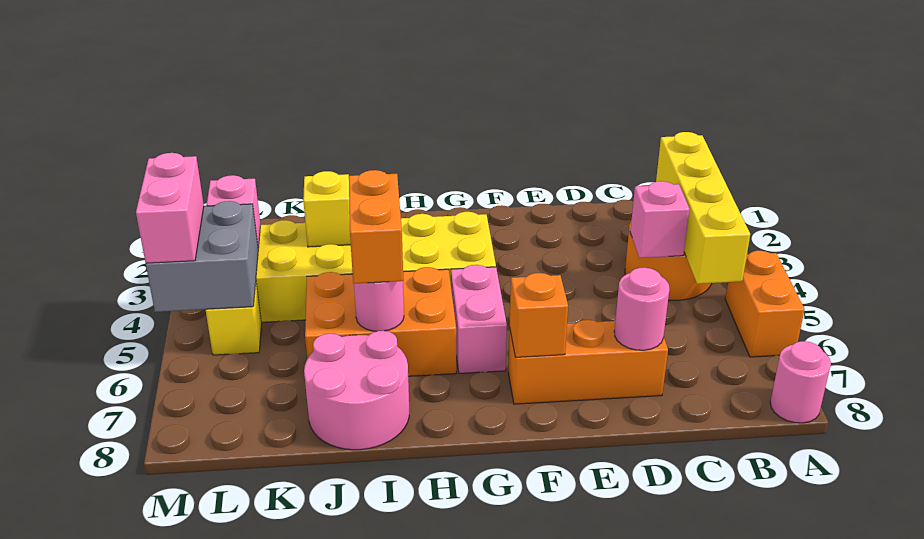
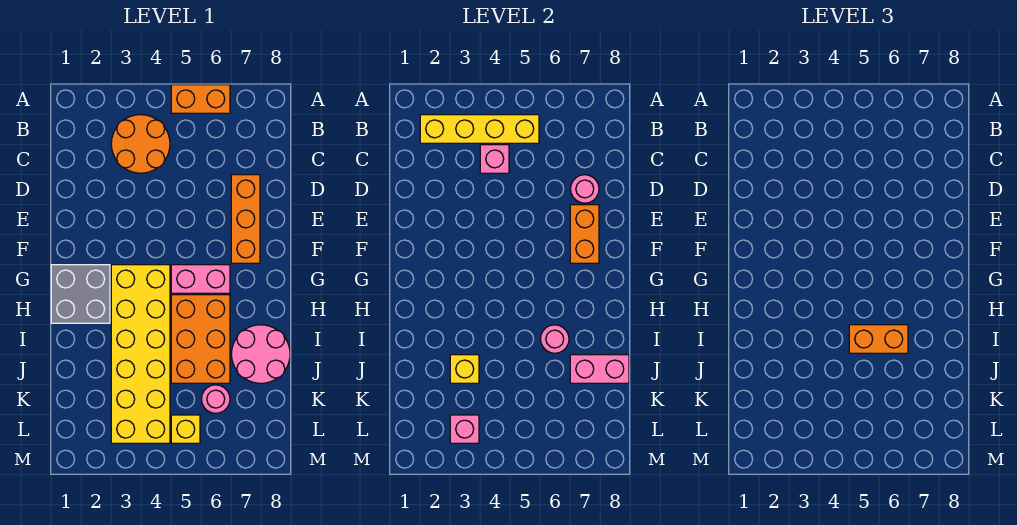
pink 1x1 round brick [770,341,831,423] -> pink 1x1 round brick moved to [202,385,230,413]
orange 1x1 brick [510,273,568,357] -> orange 1x2 brick [570,205,599,263]
grey 2x2 brick [146,201,258,312] -> grey 2x2 brick moved to [51,265,110,323]
pink 1x2 brick [136,153,204,263] -> pink 1x2 brick moved to [570,355,629,383]

